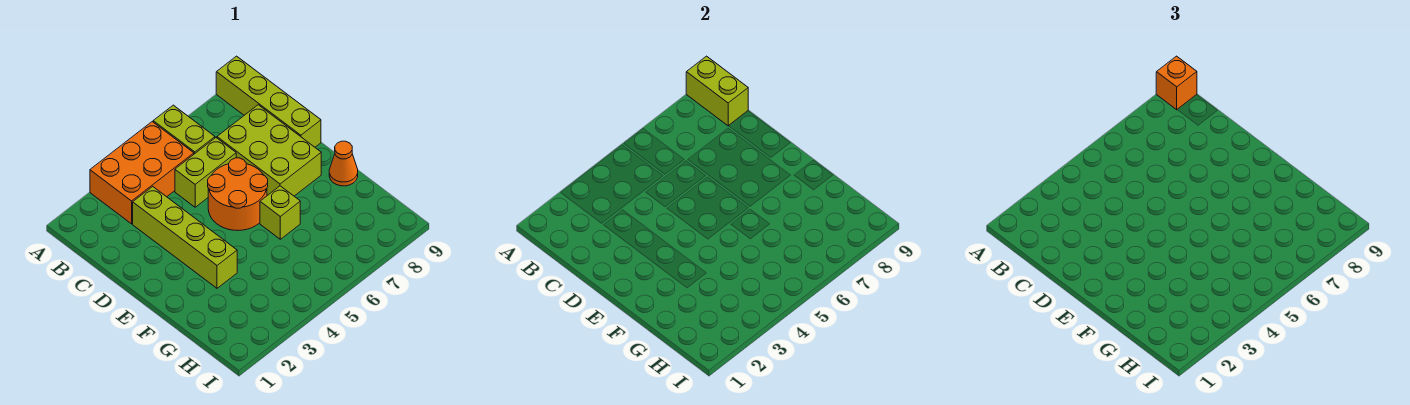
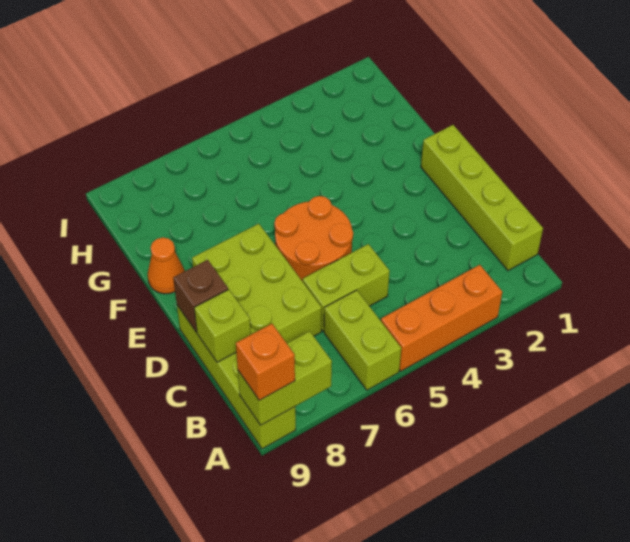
orange 2x3 brick [90,122,194,224] -> orange 1x3 brick [381,265,502,371]
lime 1x2 brick [686,56,748,126] -> lime 1x2 brick turned to [238,331,332,425]
lime 1x4 brick [133,187,237,288] -> lime 1x4 brick moved to [421,125,543,271]
none -> brown 1x1 brick [173,260,228,332]
lime 1x1 brick [260,186,300,239] -> lime 1x1 brick moved to [194,289,251,362]

